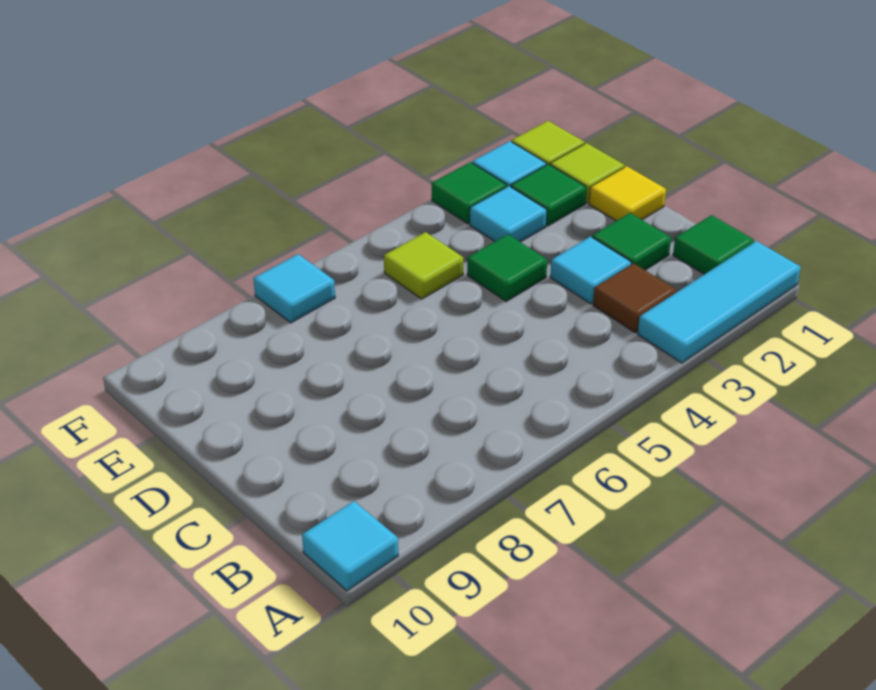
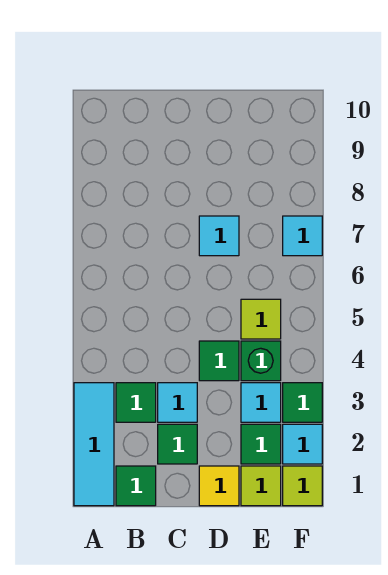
cyan 1x1 tile [302,501,398,591] -> cyan 1x1 tile moved to [199,216,239,256]
brown 1x1 tile [593,263,676,333] -> green 1x1 tile [116,383,156,422]
none -> green 1x1 brick [241,341,281,381]

